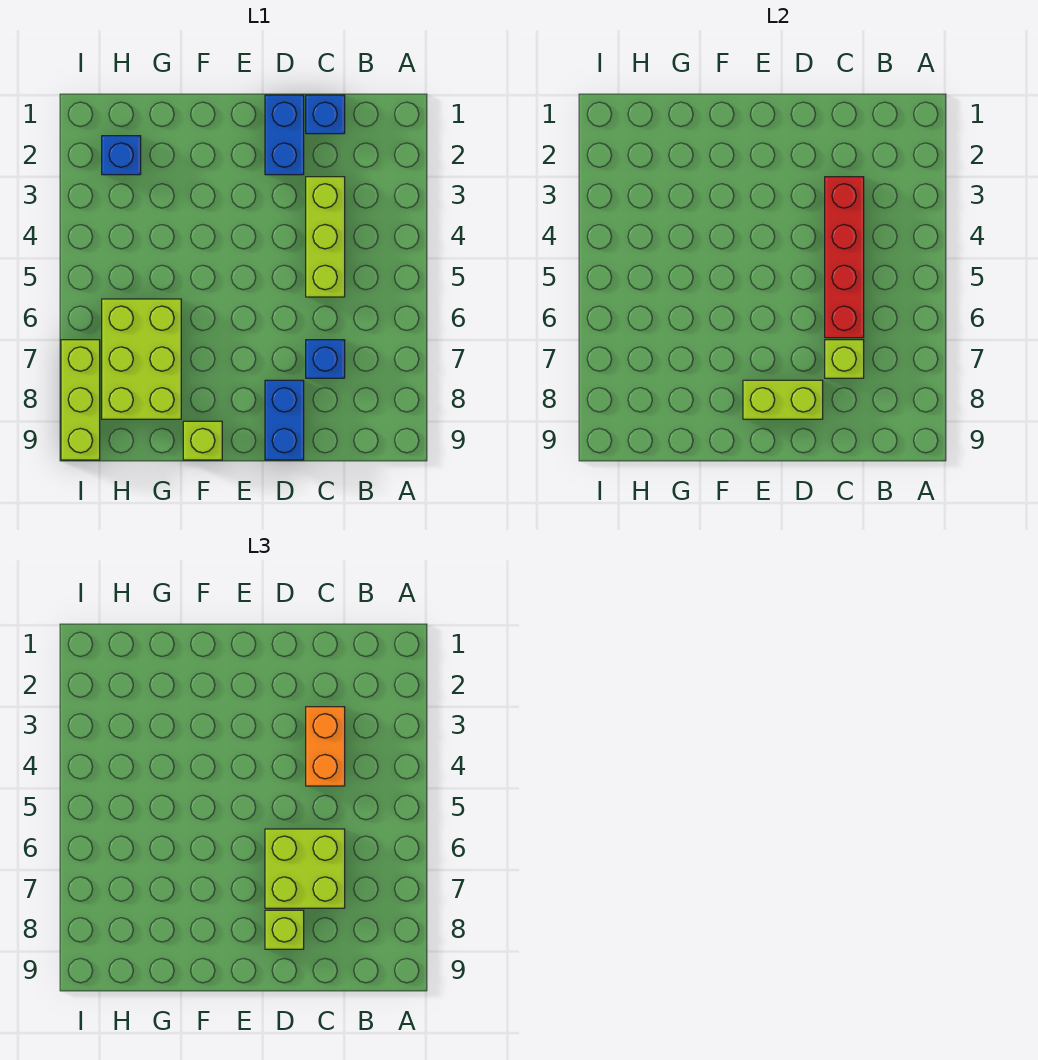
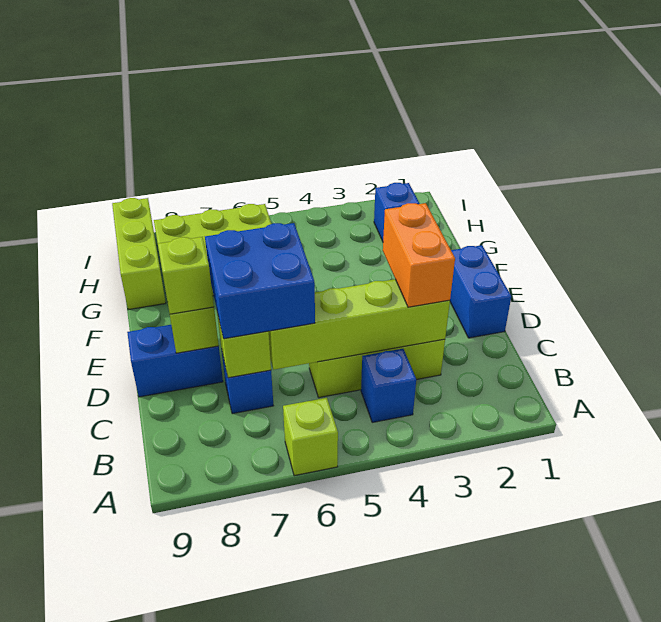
blue 1x1 brick [306,95,345,134] -> blue 1x1 brick moved to [361,349,416,422]
red 1x4 brick [825,177,864,338] -> lime 1x4 brick [269,279,450,370]
orange 1x2 brick [306,707,345,786] -> orange 1x2 brick turned to [383,203,455,307]
lime 2x2 brick [265,829,345,908] -> blue 2x2 brick [205,223,315,339]
blue 1x2 brick [265,95,304,175] -> blue 1x2 brick turned to [450,245,511,338]
lime 1x1 brick [183,421,222,460] -> lime 1x1 brick moved to [283,398,338,476]
lime 1x3 brick [61,340,100,460] -> lime 1x3 brick turned to [112,198,166,310]

